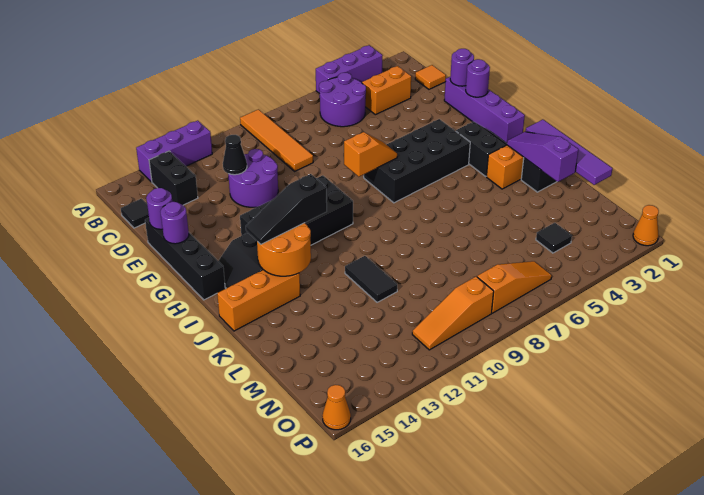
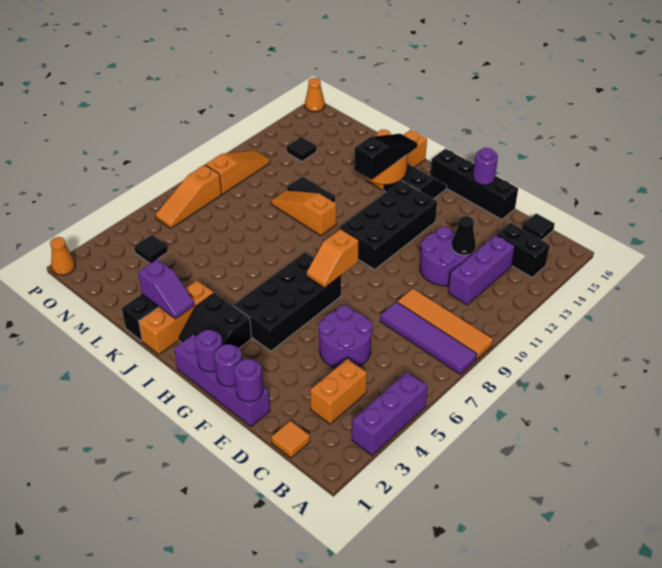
purple 1x3 brick [136,121,212,182] -> purple 1x3 brick moved to [448,235,515,305]
purple 2x2 round brick [319,73,366,127] -> purple 2x2 round brick moved to [319,306,372,368]
purple 1x1 round brick [146,188,172,229] -> purple 1x1 round brick moved to [195,330,223,372]
purple 1x4 tile [526,120,613,185] -> purple 1x4 tile moved to [380,302,477,374]
purple 1x3 slope [507,132,579,182] -> purple 1x2 slope [138,259,194,319]
none -> orange 1x3 slope [271,190,336,236]
none -> black 1x1 tile [287,137,316,162]

